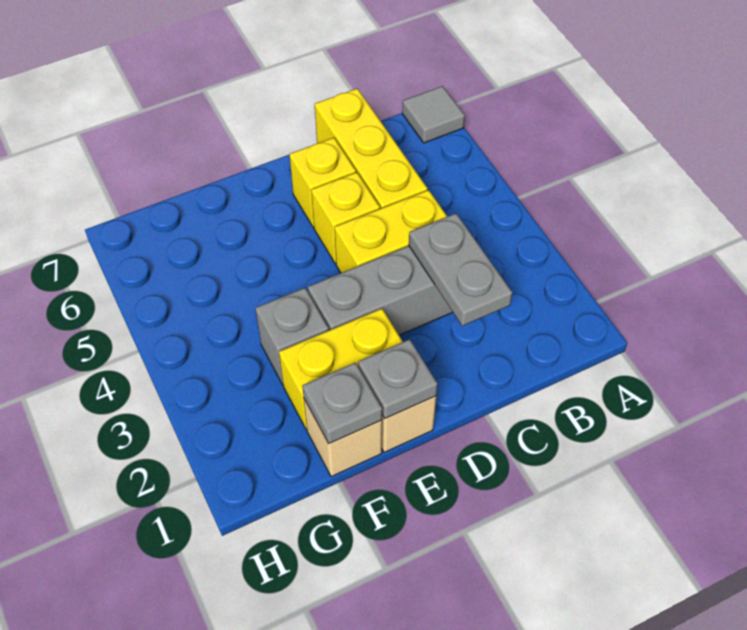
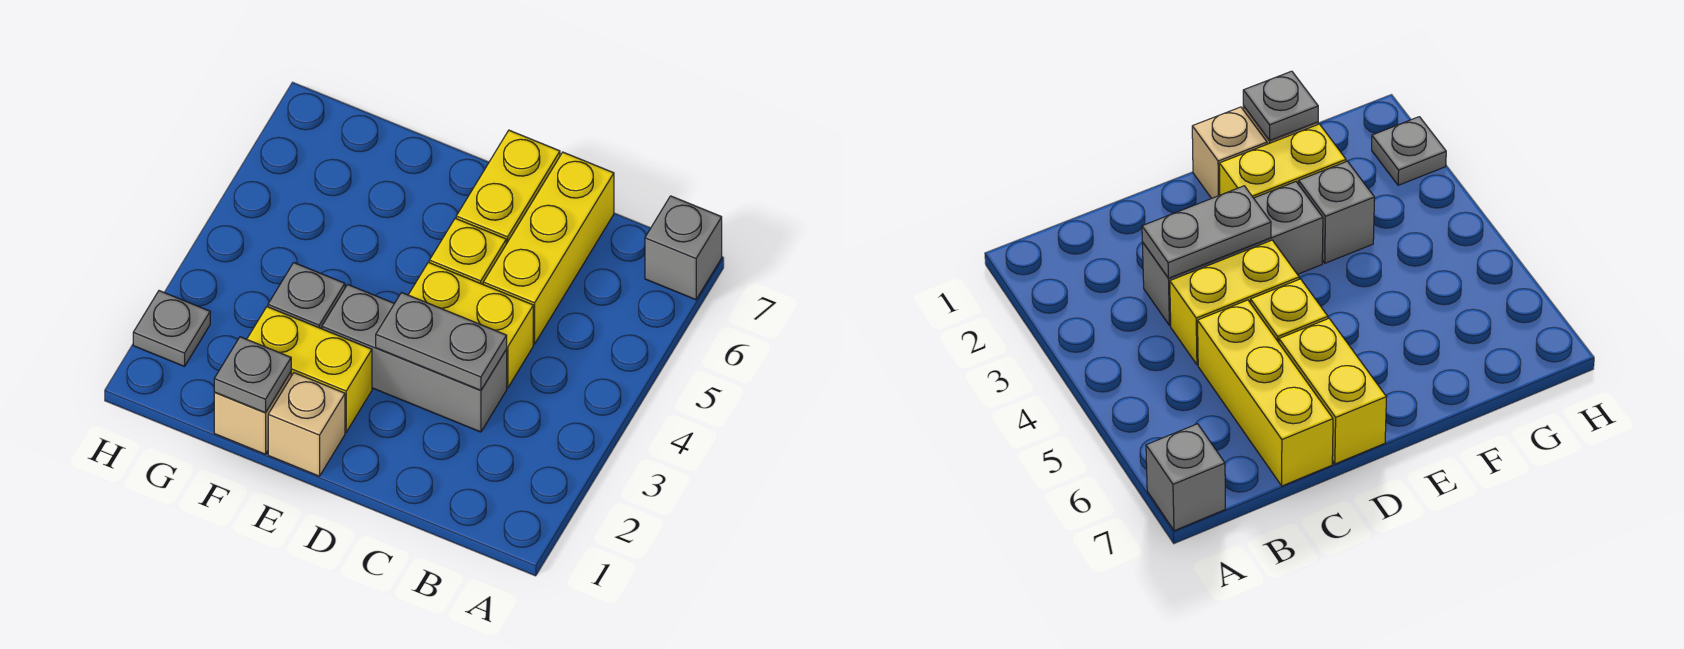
grey 1x1 tile [402,86,465,143] -> grey 1x1 brick [645,196,722,300]
grey 1x2 plate [409,213,512,326] -> grey 1x2 plate turned to [376,293,507,390]
yellow 1x1 brick [289,138,356,227] -> yellow 1x2 brick [456,130,560,244]
grey 1x1 plate [358,339,438,419] -> grey 1x1 plate moved to [133,291,210,366]

